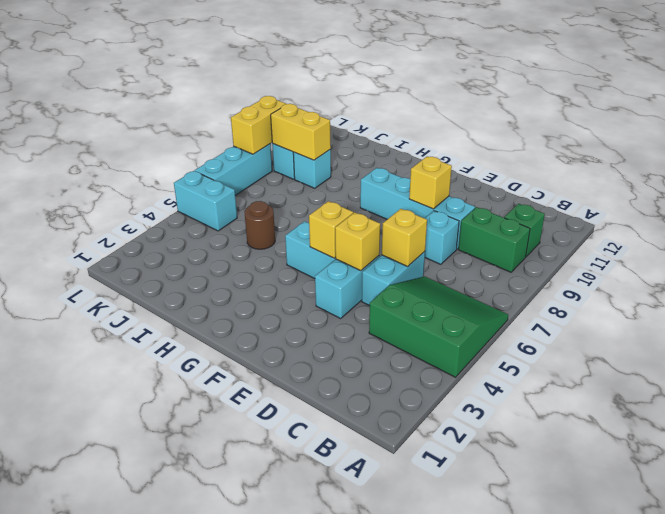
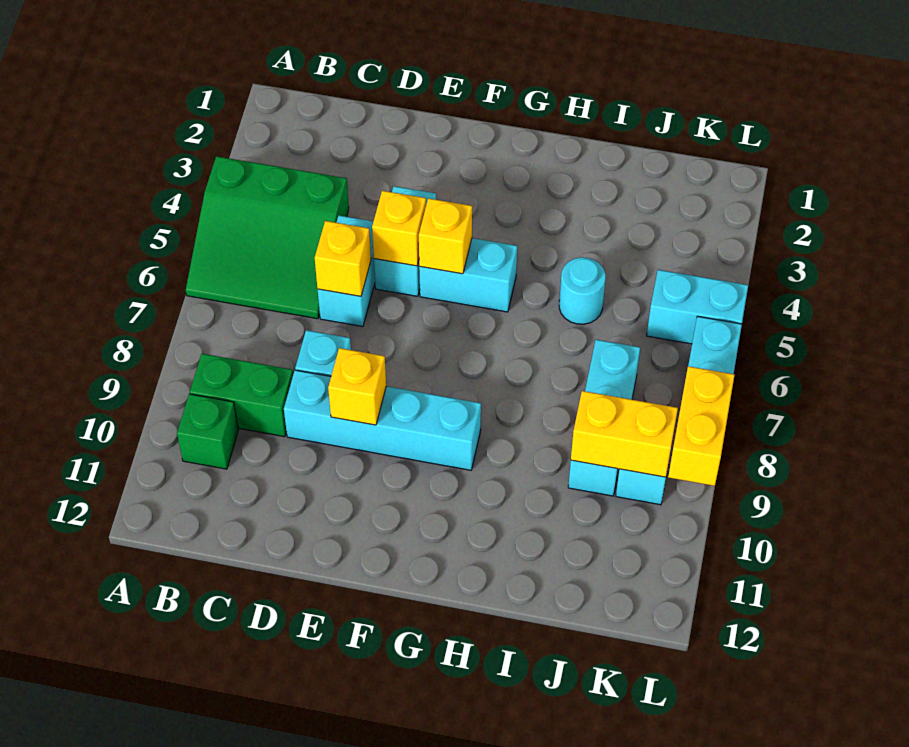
brown 1x1 round brick [244,201,275,249] -> cyan 1x1 round brick [559,257,606,324]
cyan 1x1 brick [293,150,331,188] -> cyan 1x3 brick [568,340,640,496]

